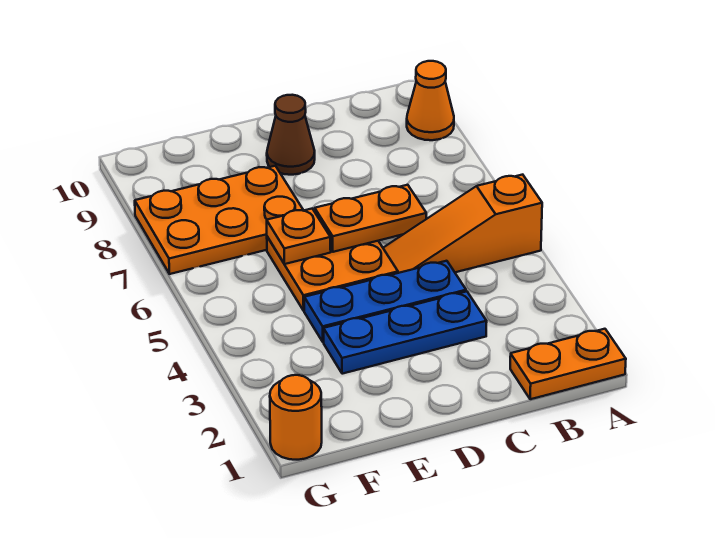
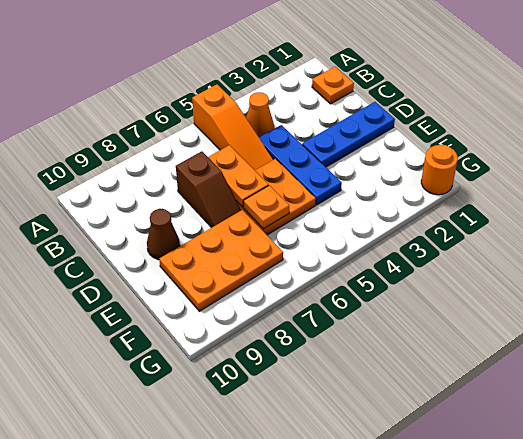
orange 1x2 plate [510,329,626,399] -> orange 1x1 plate [312,67,354,104]
orange 1x1 cone [407,61,454,140] -> orange 1x1 cone moved to [246,92,274,137]
blue 1x3 plate [324,291,487,374] -> blue 1x3 plate turned to [302,102,395,167]
none -> brown 1x2 slope [176,151,241,228]
orange 2x3 plate [135,166,304,274] -> orange 2x3 plate turned to [159,210,283,311]

